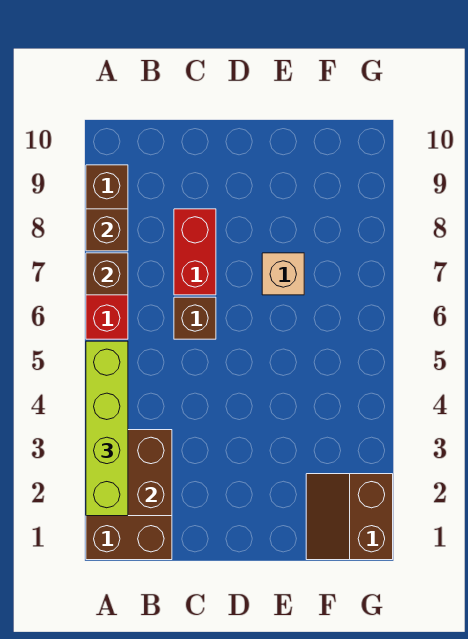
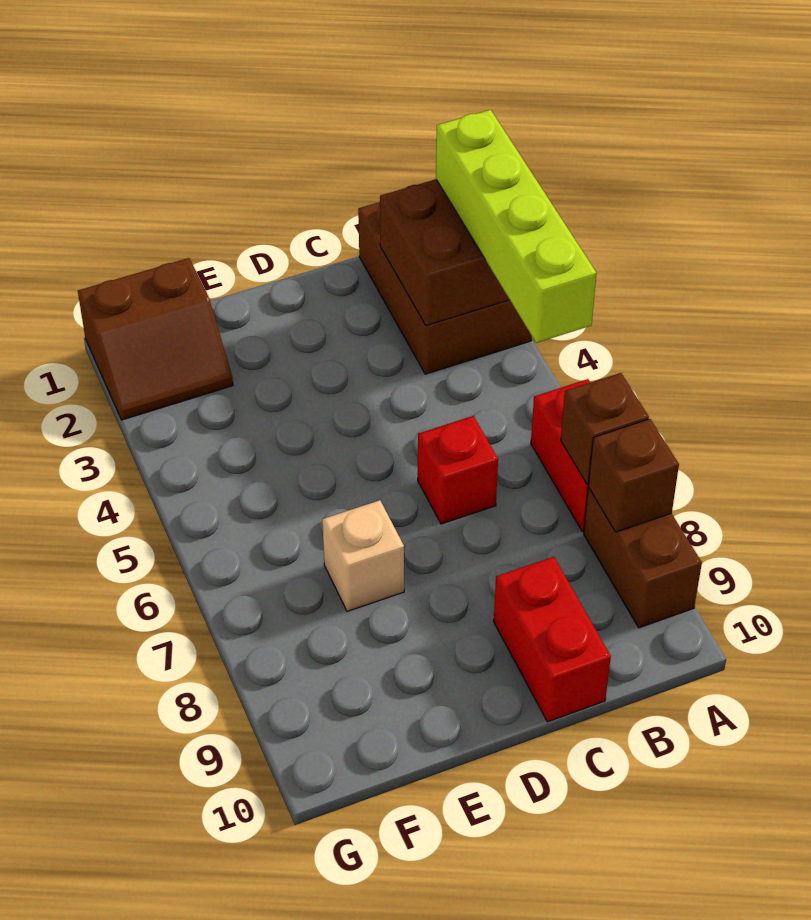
brown 1x1 brick [174,297,216,339] -> red 1x1 brick [418,416,498,524]
red 1x2 brick [174,209,216,295] -> red 1x2 brick moved to [494,557,611,722]
brown 2x2 slope [306,474,393,560] -> brown 2x2 slope turned to [78,258,233,420]

